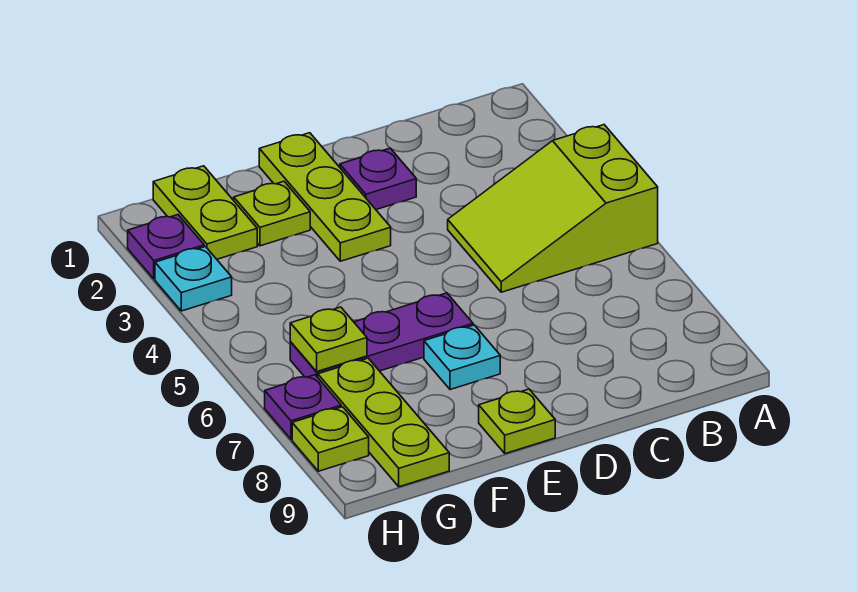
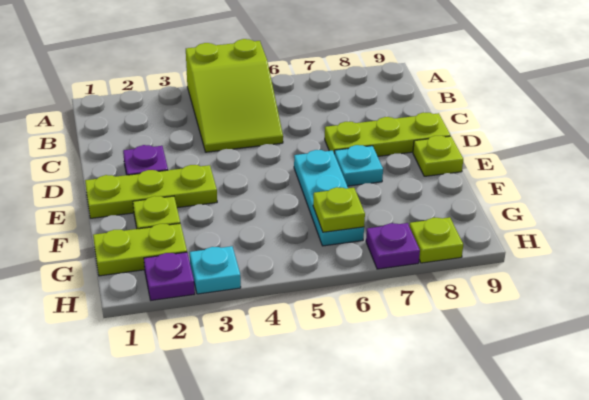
purple 1x3 plate [290,293,473,377] -> cyan 1x3 plate [294,150,364,246]
lime 1x3 plate [318,358,449,487] -> lime 1x3 plate moved to [325,112,451,156]

